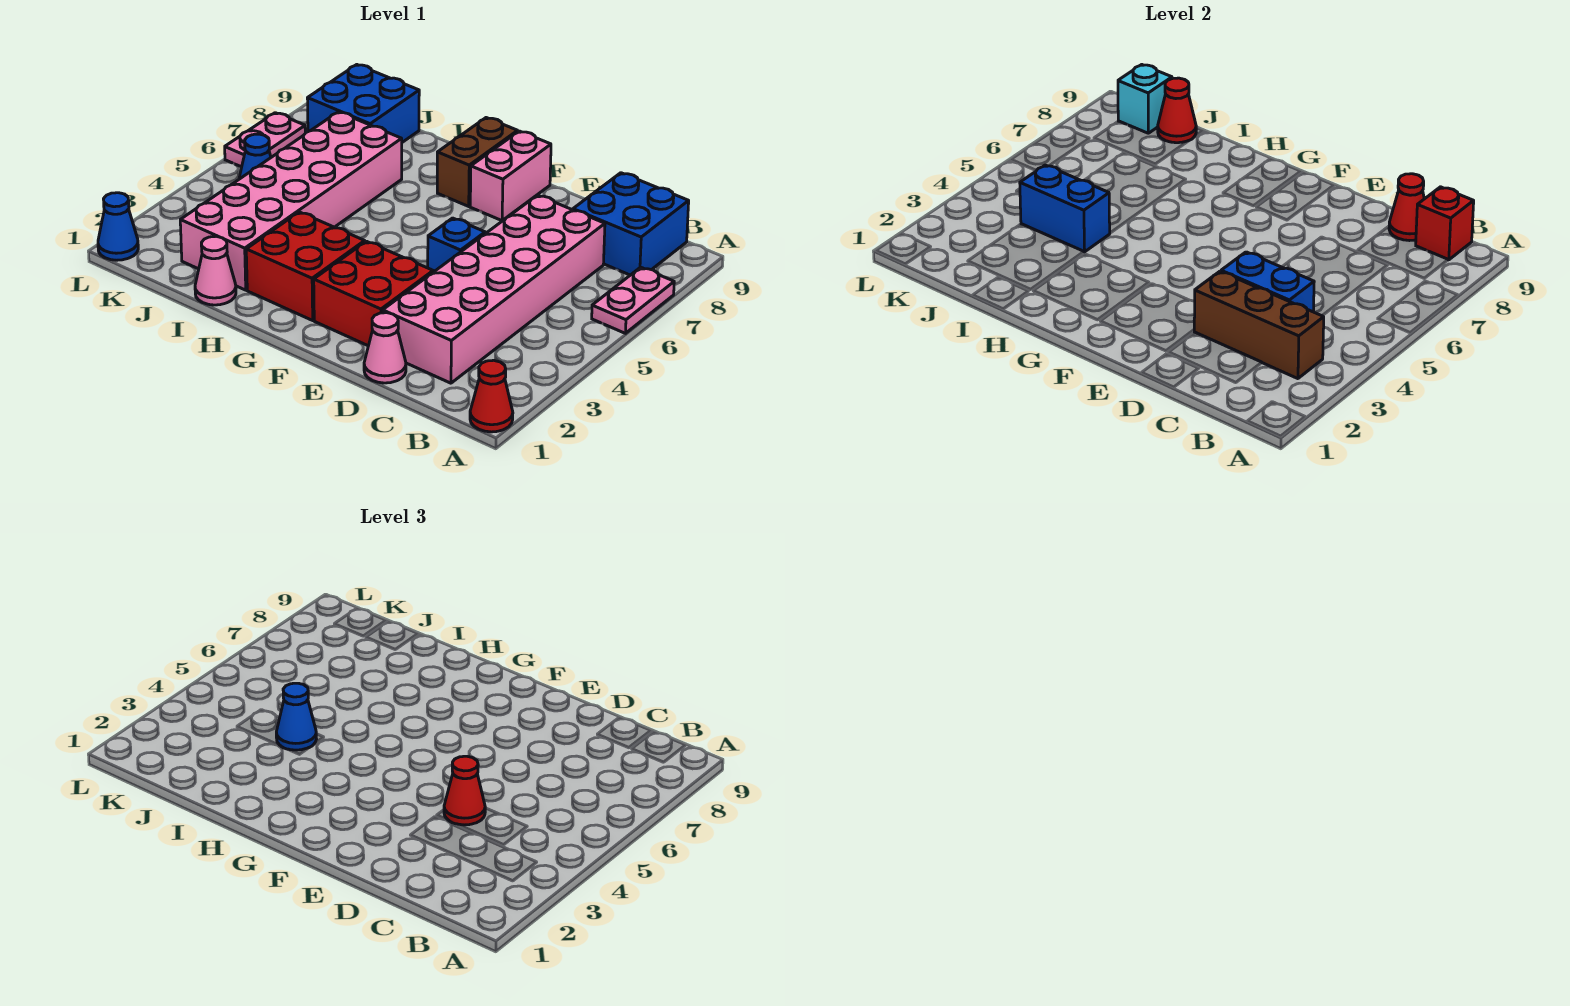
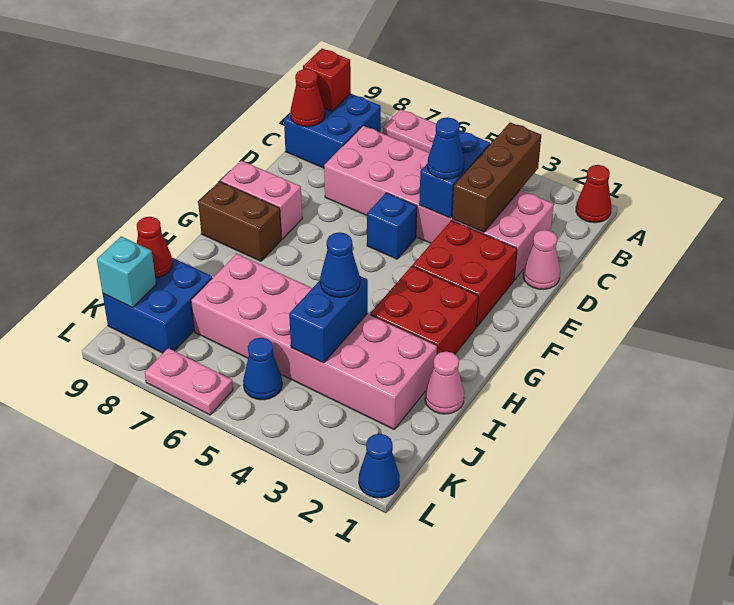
red 1x1 cone [444,756,485,825] -> blue 1x1 cone [427,117,464,179]

